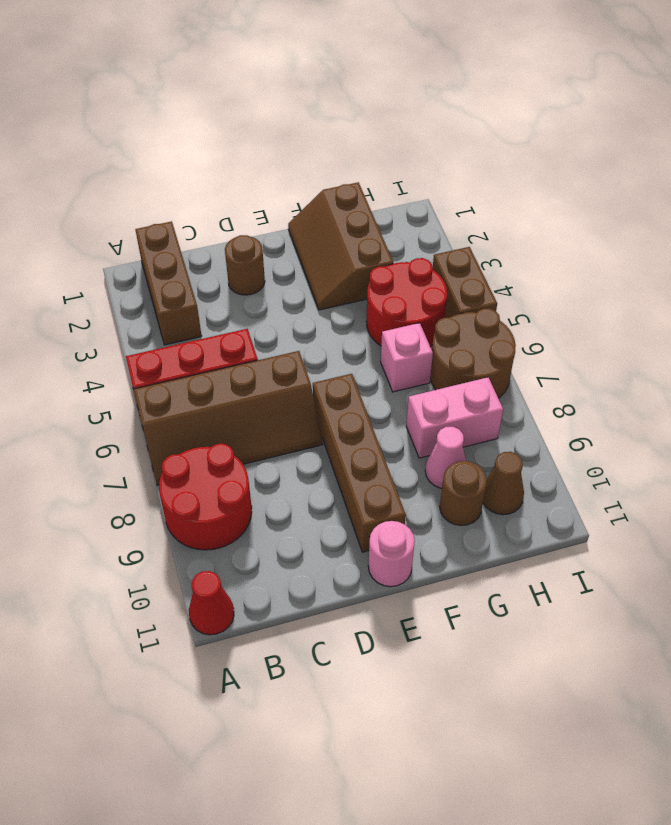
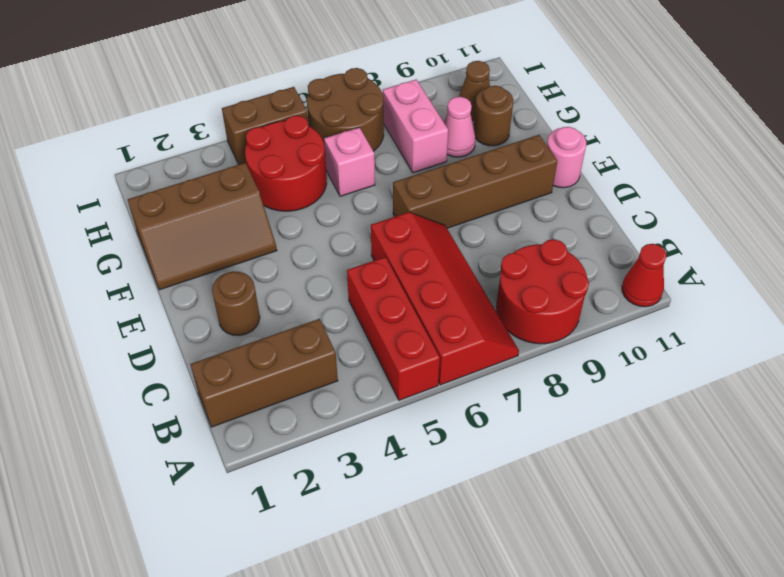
brown 2x4 slope [134,351,323,485] -> red 2x4 slope [371,212,519,385]

